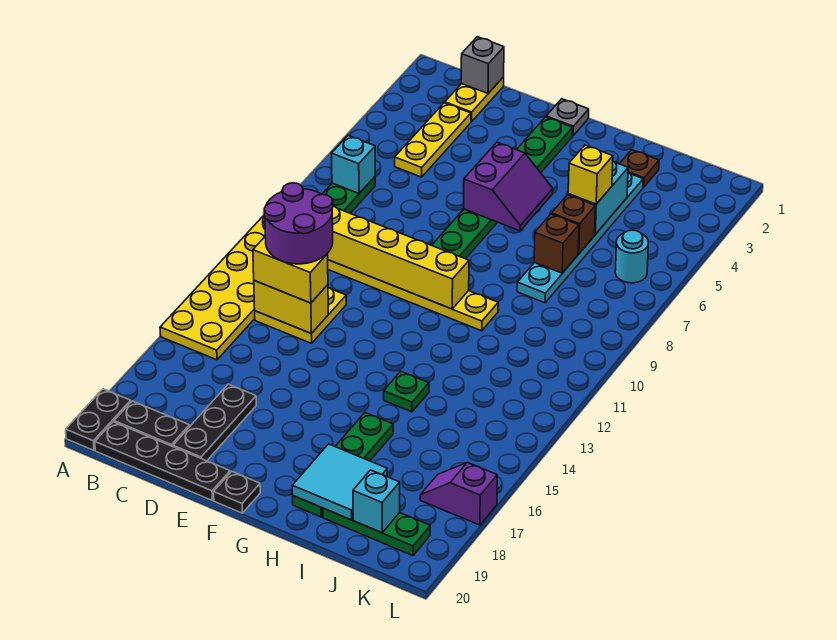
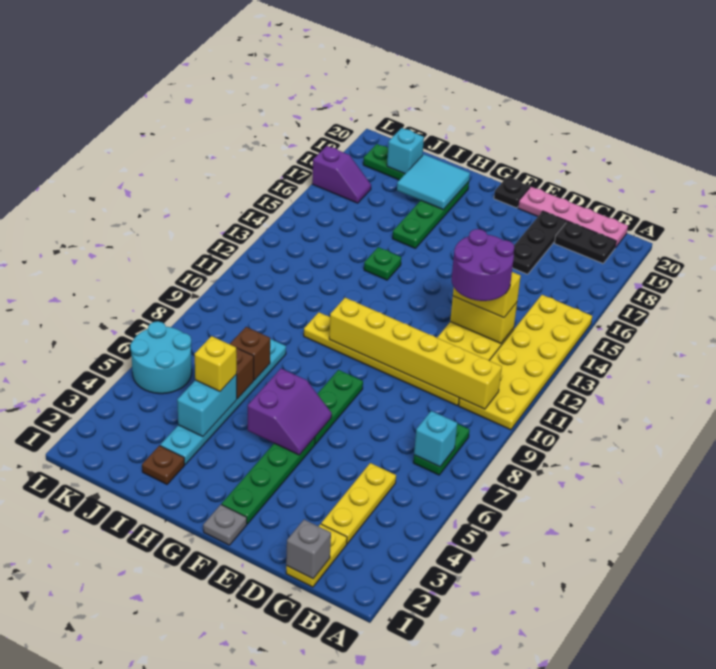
black 1x2 plate [66,389,131,450] -> none
black 1x4 plate [95,422,230,500] -> pink 1x4 plate [518,187,628,248]
purple 2x2 slope [464,142,553,231] -> purple 2x2 slope turned to [248,369,332,455]
cyan 1x1 round brick [615,230,648,283] -> cyan 2x2 round brick [130,321,192,394]

